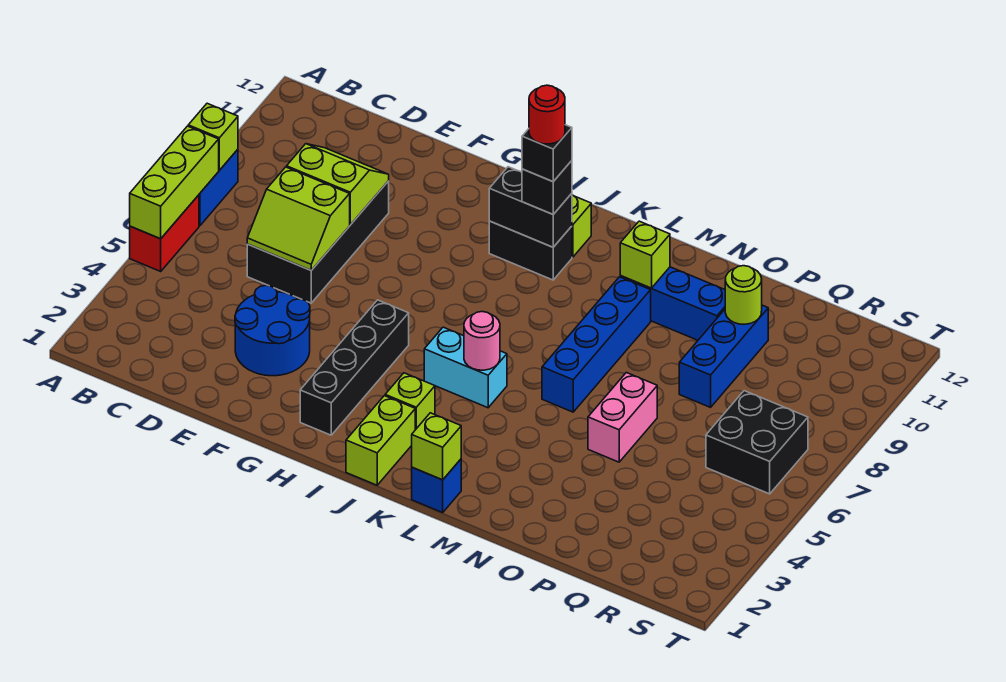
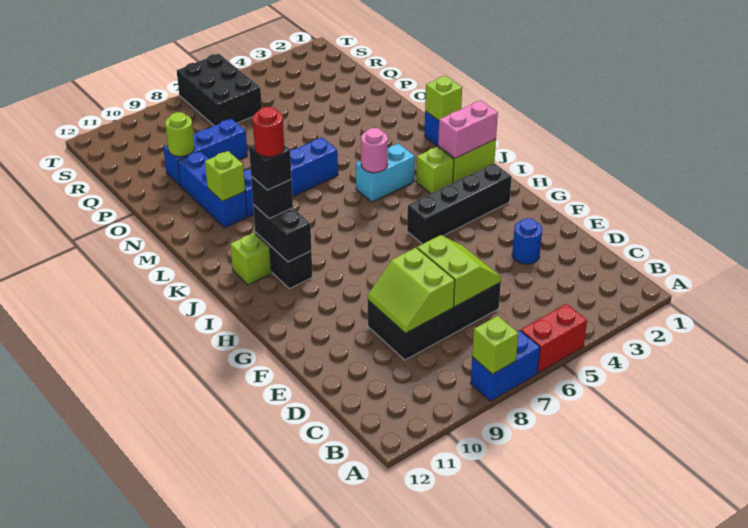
lime 1x3 brick [130,126,219,239] -> none
blue 2x2 round brick [235,285,310,376] -> blue 1x1 round brick [512,218,542,264]
cyan 1x2 brick [424,327,507,408] -> cyan 1x2 brick turned to [356,144,415,202]
pink 1x2 brick [588,373,657,462] -> pink 1x2 brick moved to [438,100,498,158]
black 2x2 brick [706,391,808,494] -> black 2x3 brick [177,54,262,126]

